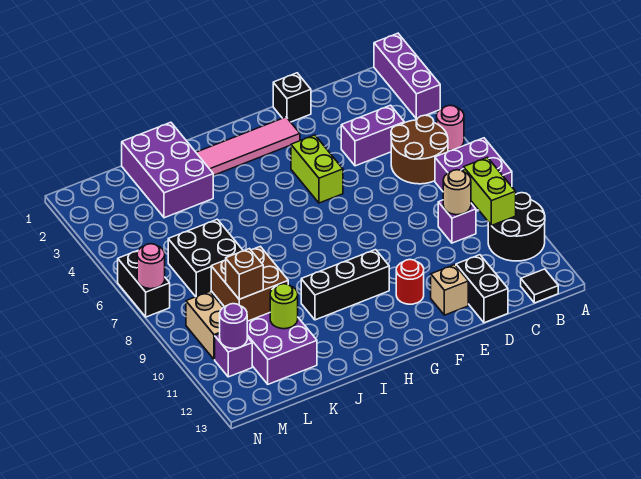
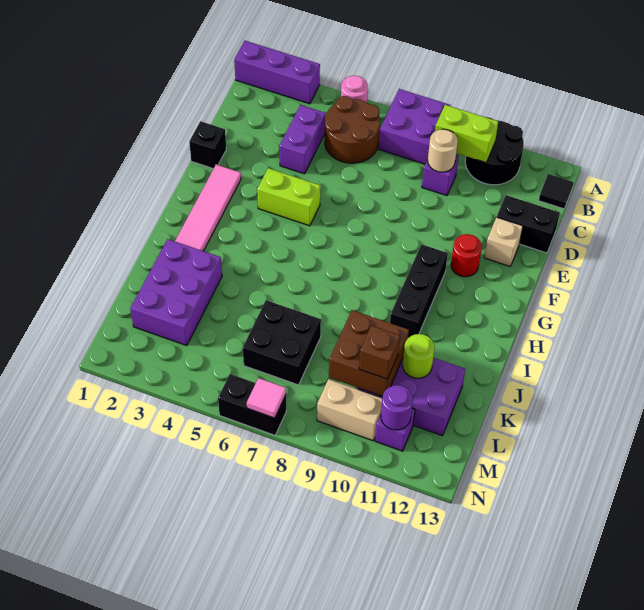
purple 2x3 brick [122,122,213,218] -> purple 2x3 brick turned to [130,239,222,345]
pink 1x1 round brick [137,244,165,289] -> pink 1x1 tile [247,378,286,418]

